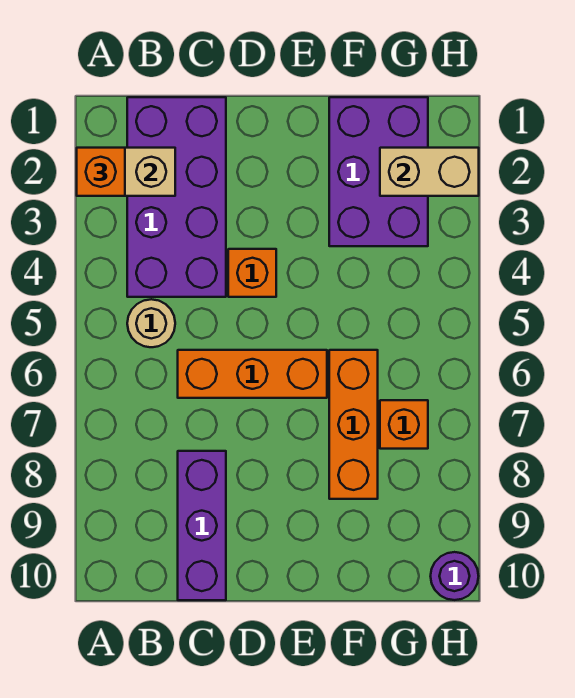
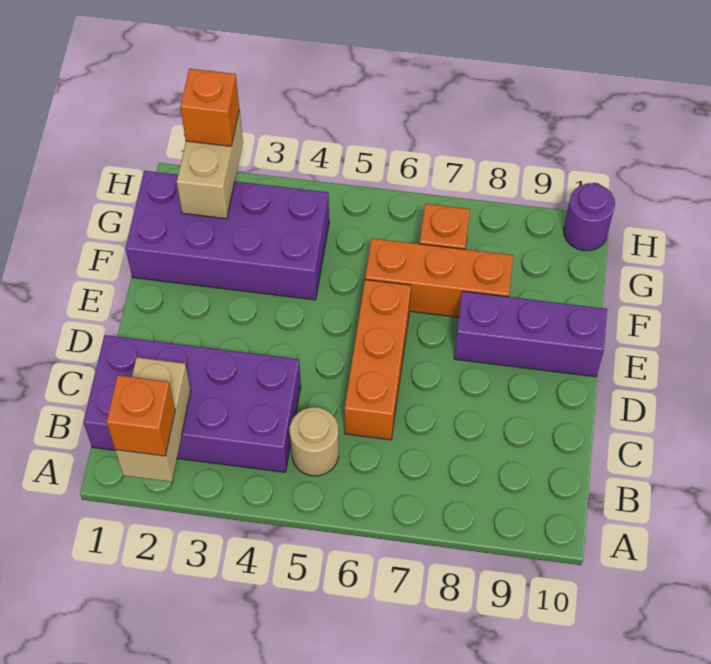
purple 1x3 brick [178,451,226,600] -> purple 1x3 brick moved to [454,291,607,377]
orange 1x1 brick [228,249,276,297] -> orange 1x1 brick moved to [180,69,239,146]
purple 2x3 brick [329,97,428,246] -> purple 2x4 brick [125,171,329,300]

